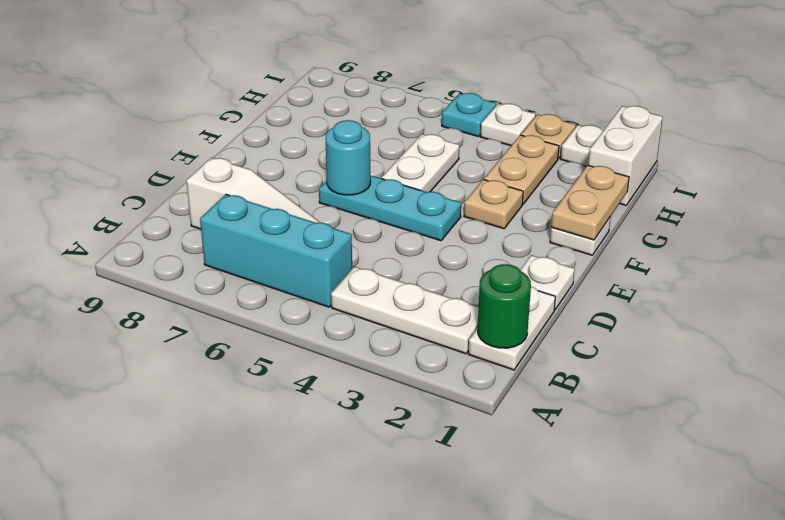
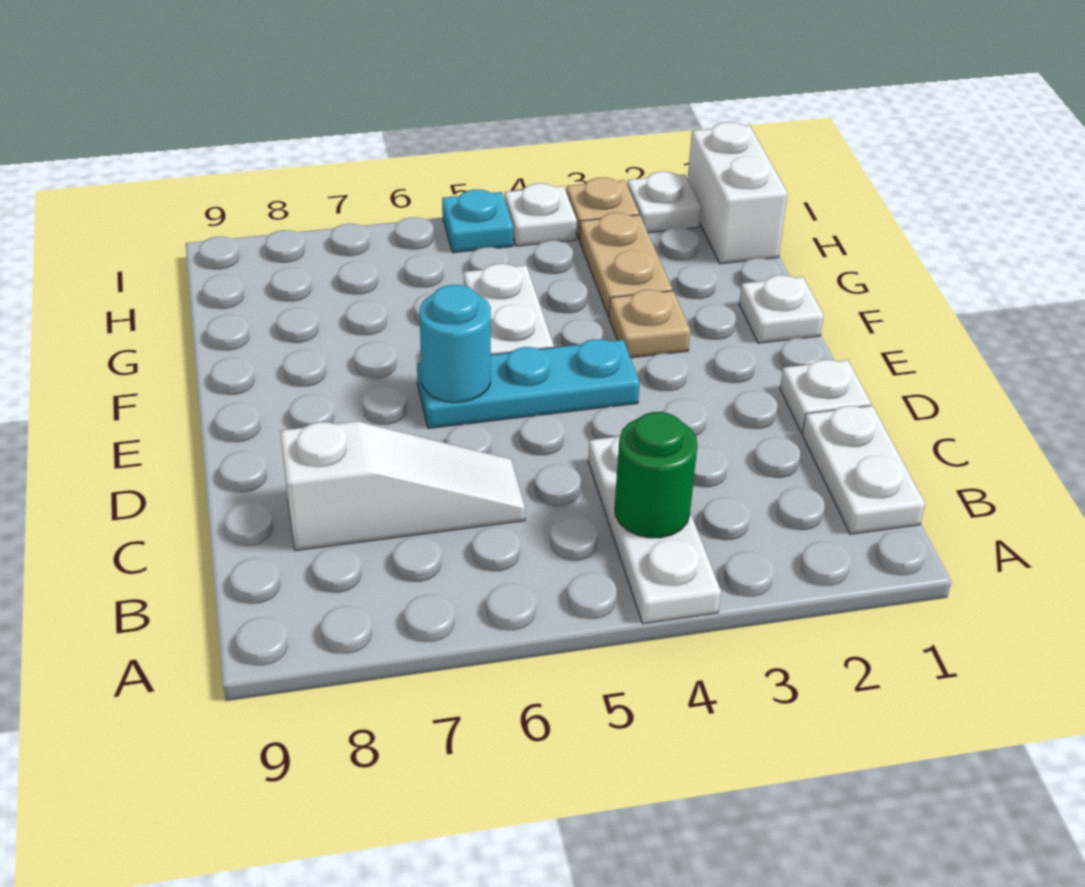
green 1x1 round brick [478,264,531,348] -> green 1x1 round brick moved to [615,412,698,538]
white 1x3 plate [331,267,479,354] -> white 1x3 plate turned to [588,435,721,624]
cyan 1x3 brick [200,194,352,307] -> none
tan 1x2 plate [551,165,629,240] -> none

